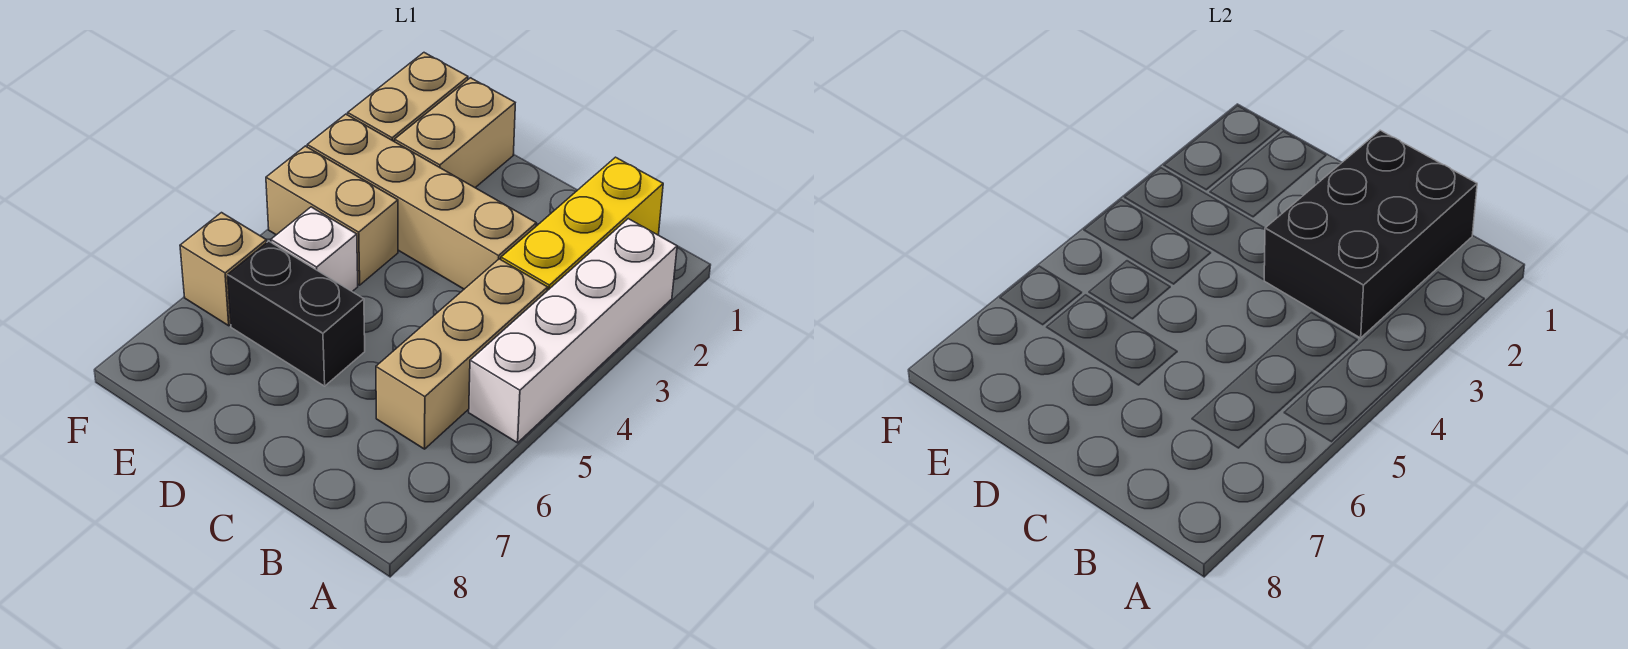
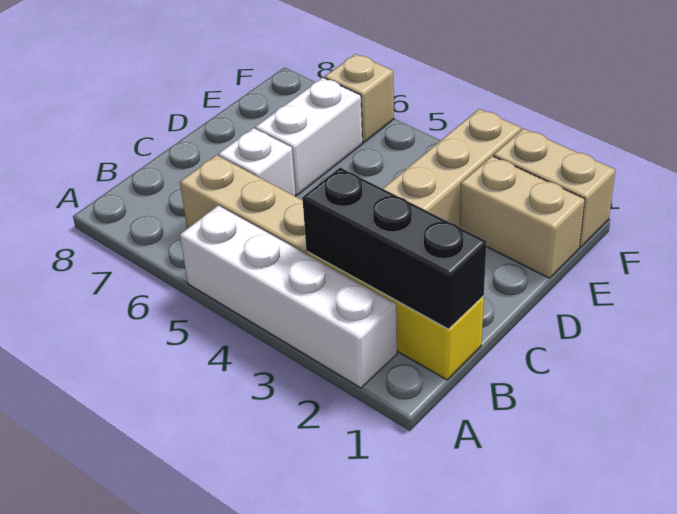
black 2x3 brick [1264,130,1477,338] -> black 1x3 brick [302,167,487,329]
black 1x2 brick [228,241,365,386] -> white 1x2 brick [255,78,363,195]
tan 1x2 brick [266,146,398,285] -> none
white 1x1 brick [271,207,358,292] -> white 1x1 brick moved to [218,128,296,196]

